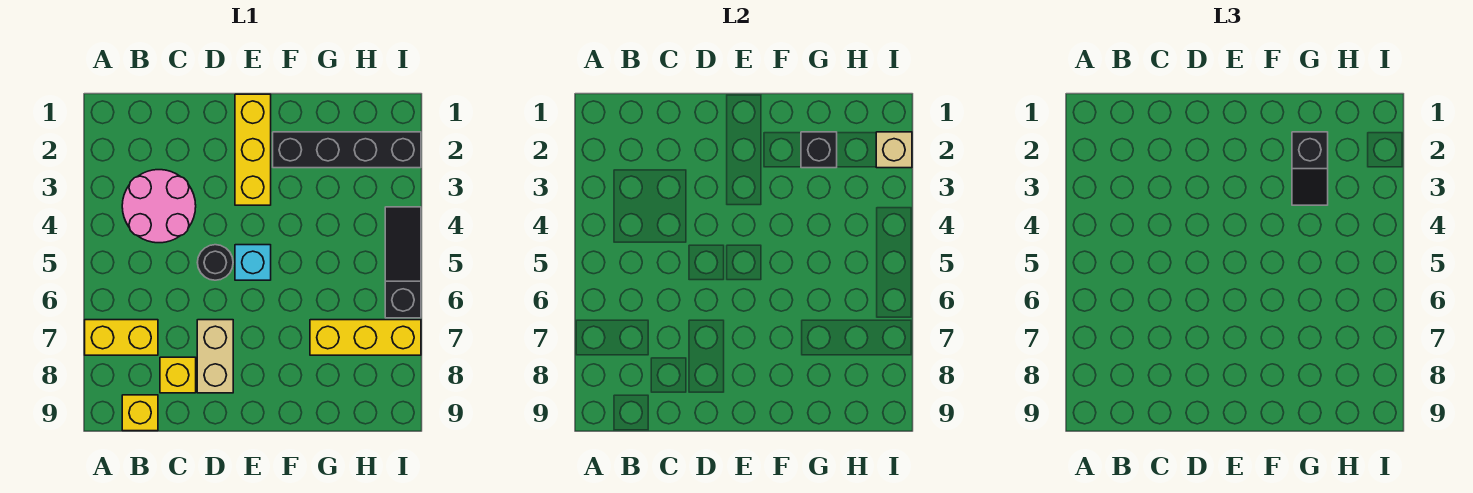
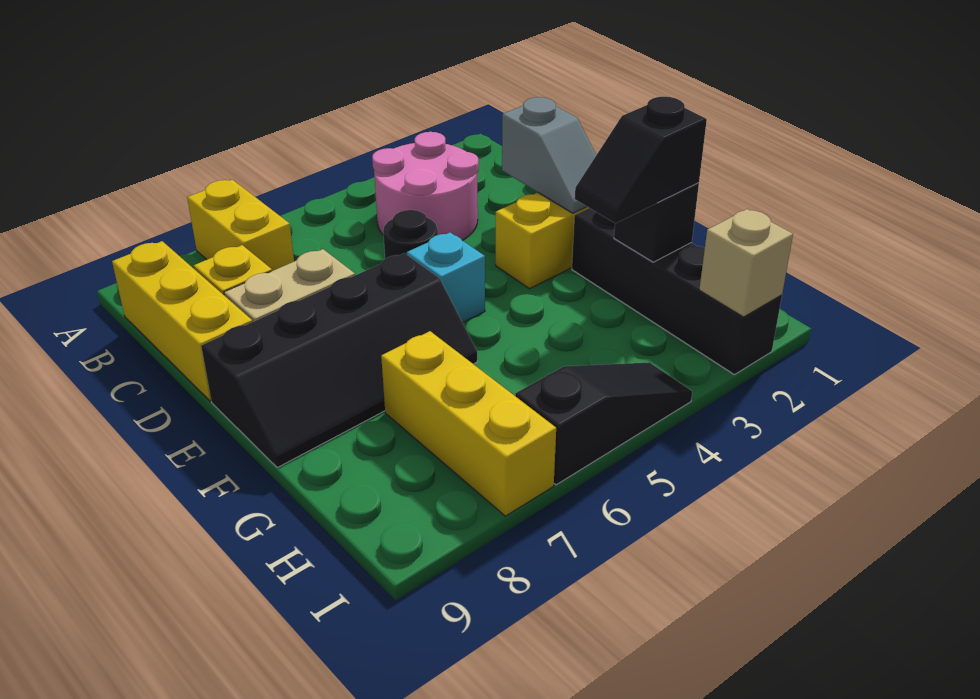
yellow 1x1 brick [122,395,158,431] -> yellow 1x3 brick [112,241,252,401]
none -> grey 1x2 slope [502,97,596,213]
none -> black 2x4 slope [201,253,477,468]

